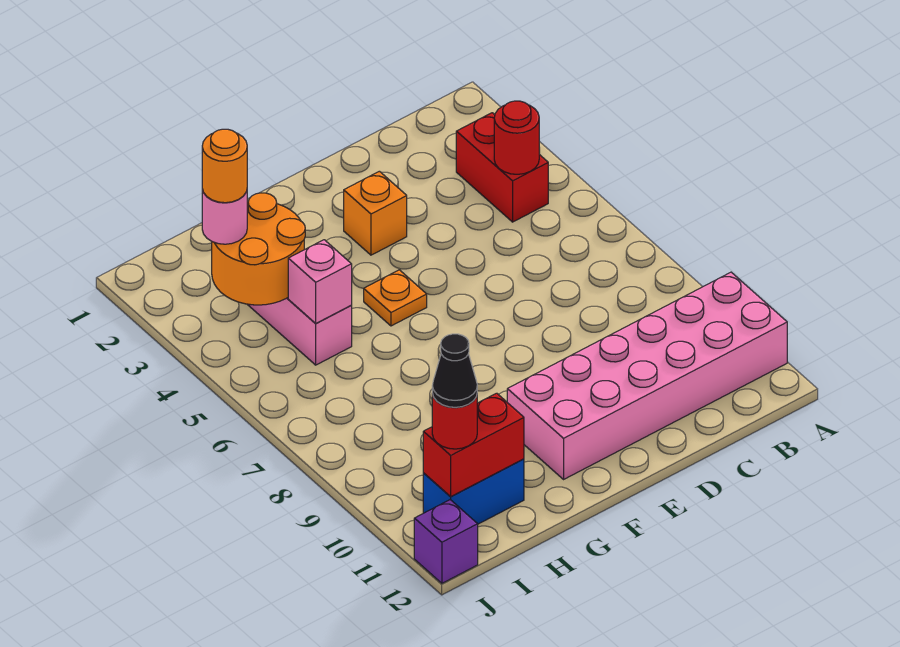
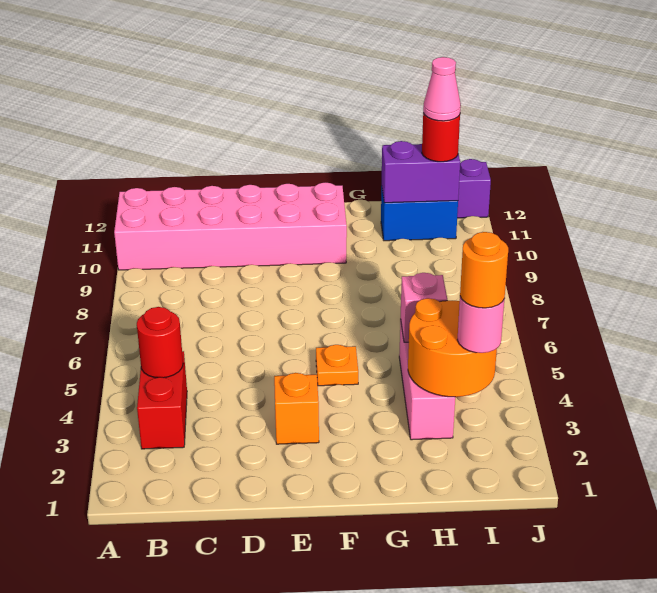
red 1x2 brick [423,393,524,497] -> purple 1x2 brick [382,141,460,203]
black 1x1 cone [432,334,477,407] -> pink 1x1 cone [423,57,461,121]

